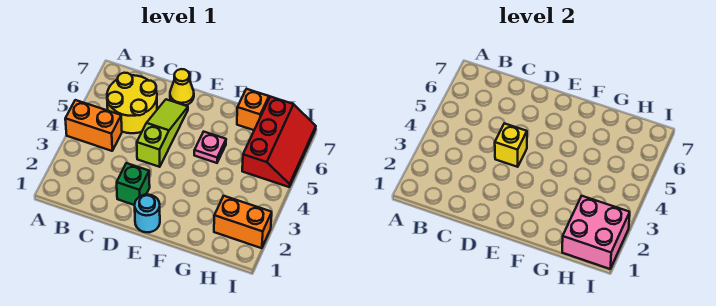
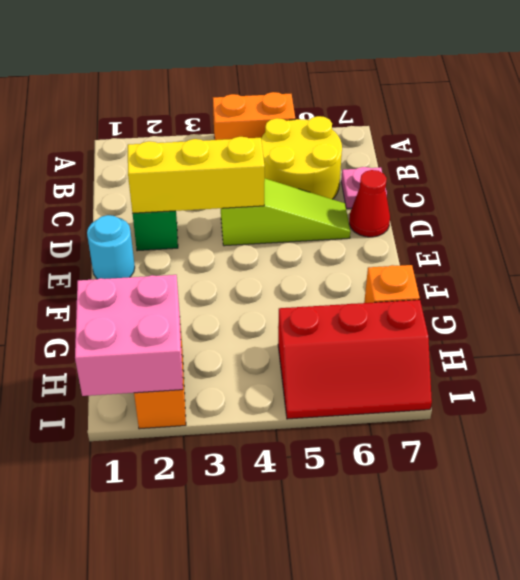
orange 1x2 brick [65,100,122,151] -> orange 1x2 brick turned to [213,92,295,140]
yellow 1x1 brick [495,123,527,167] -> yellow 1x3 brick [128,137,265,213]
yellow 1x1 cone [170,69,194,105] -> red 1x1 cone [349,170,390,237]
pink 1x1 plate [194,132,226,163] -> pink 1x1 plate moved to [341,167,387,208]

